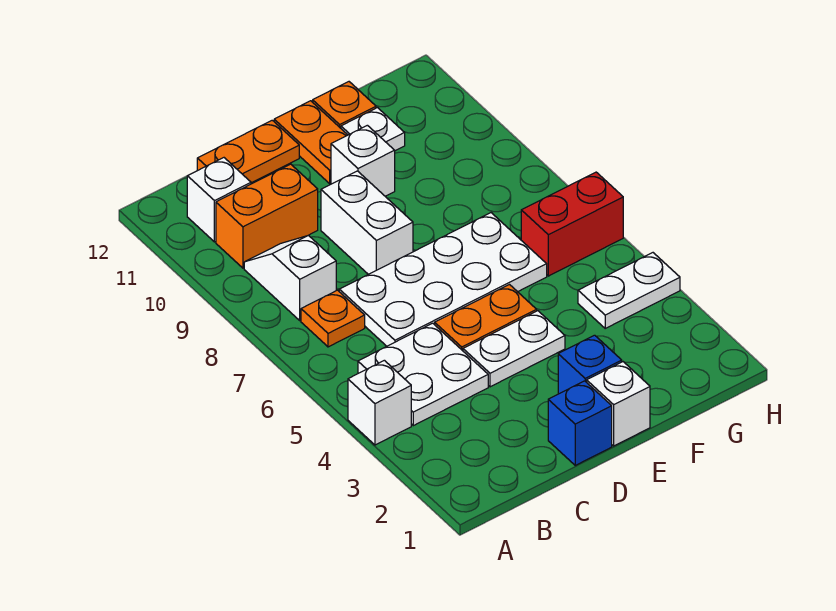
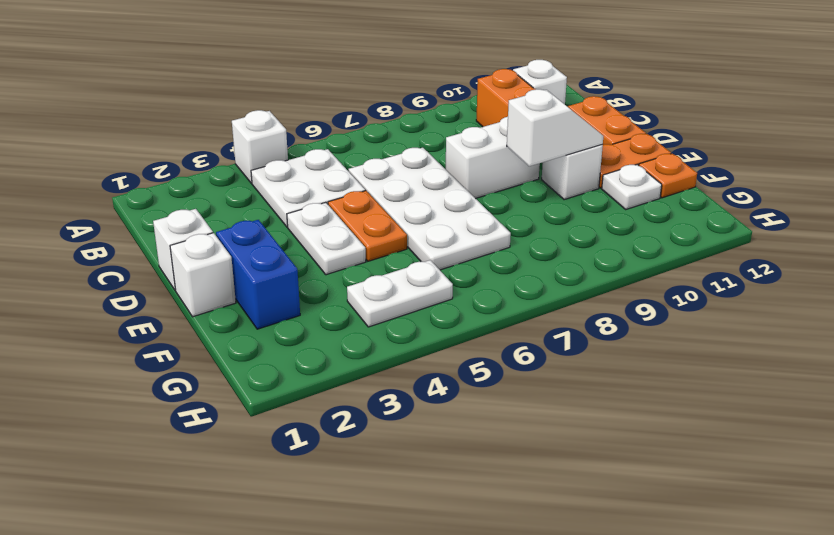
orange 1x1 plate [301,290,365,347] -> none
white 1x2 slope [244,235,336,320] -> white 1x2 slope moved to [507,89,603,166]
blue 1x1 brick [548,381,612,465] -> white 1x1 brick [153,209,213,290]
blue 1x1 brick [558,335,622,394] -> blue 1x2 brick [216,220,300,329]
white 1x2 plate [578,253,680,328] -> white 1x2 plate turned to [347,260,453,327]
red 1x2 brick [521,172,623,276] -> none

